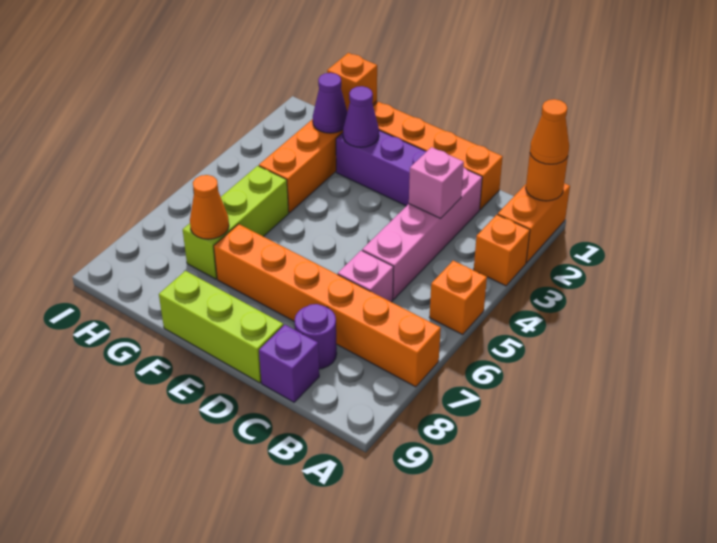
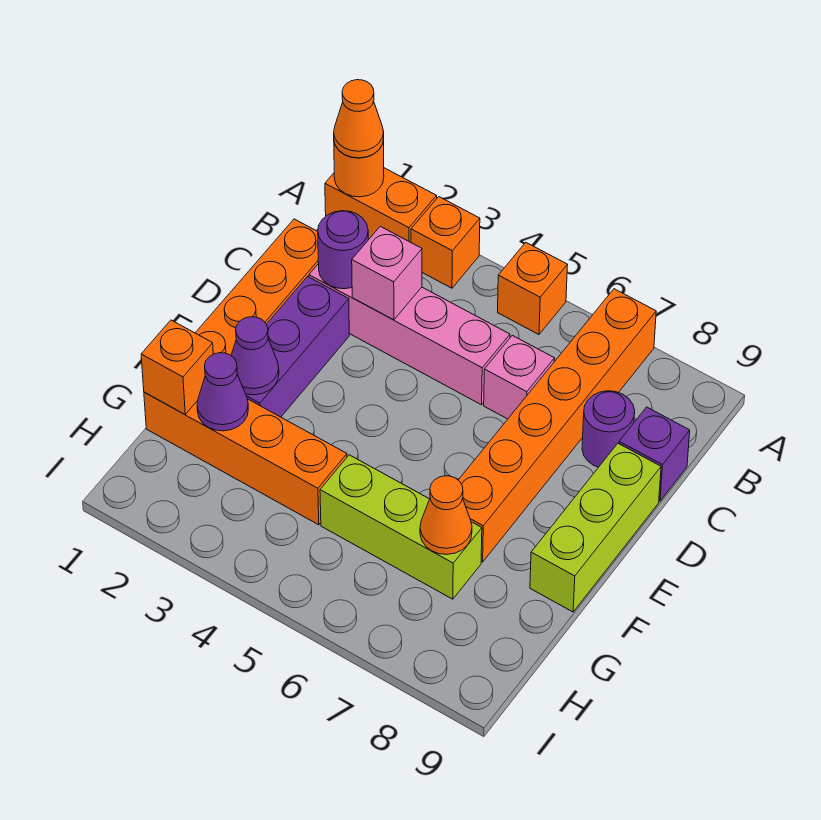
none -> purple 1x1 round brick [318,211,368,289]

